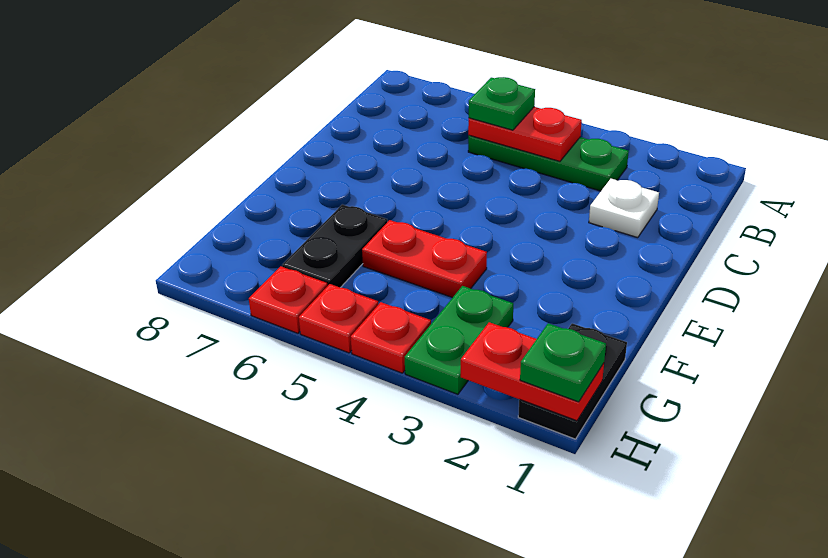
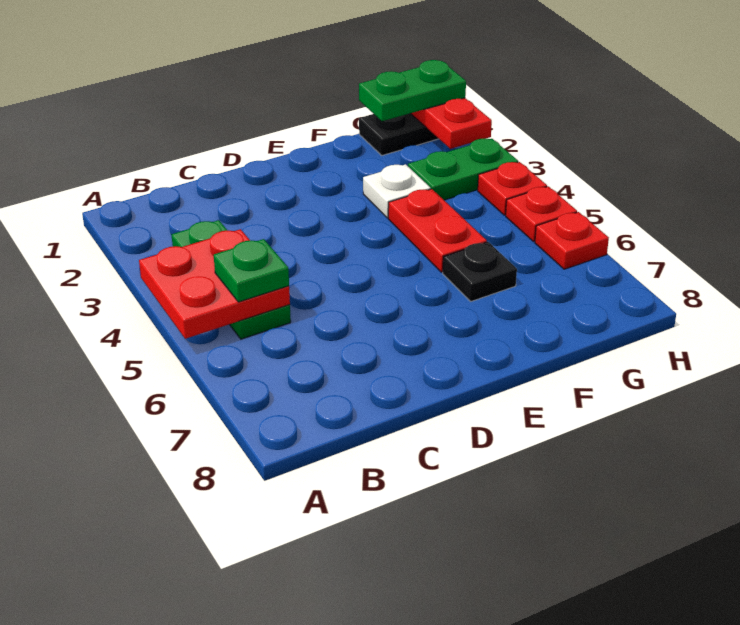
red 1x2 plate [468,107,582,161] -> red 2x2 plate [139,229,290,339]
white 1x1 plate [589,179,659,238] -> white 1x1 plate moved to [363,164,431,218]
black 1x2 plate [282,204,387,288] -> black 1x1 plate [443,242,517,301]
green 1x1 plate [520,323,606,402] -> green 1x2 plate [359,60,466,121]

